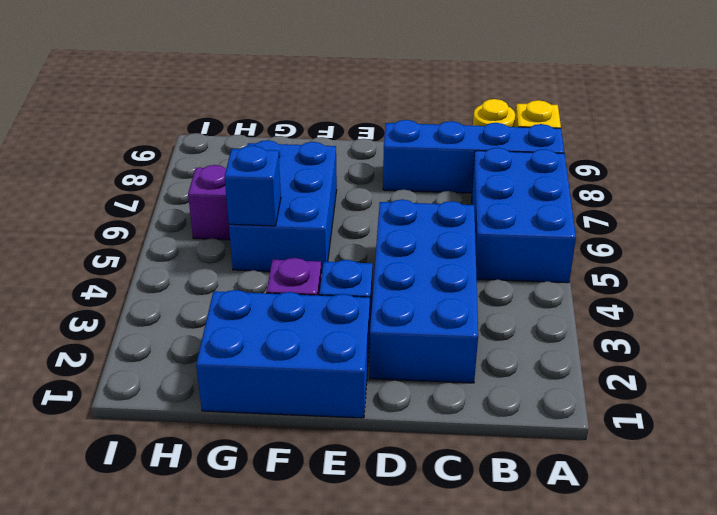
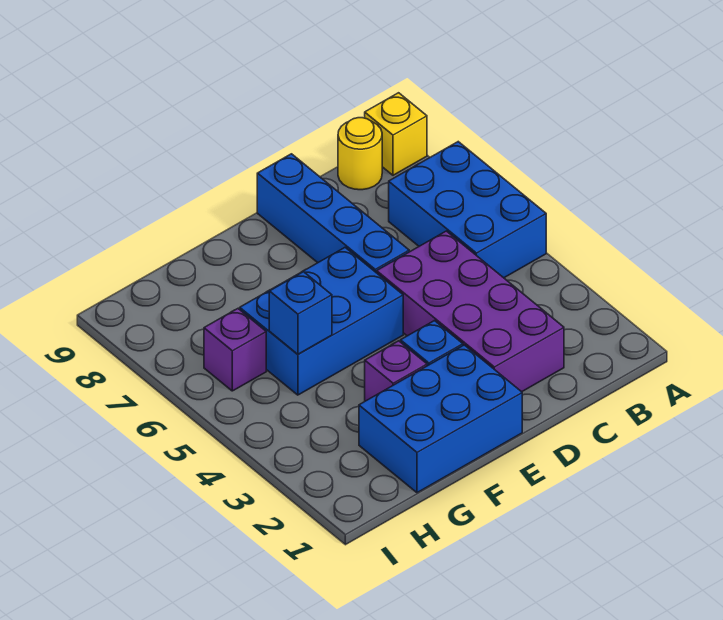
blue 1x4 brick [383,120,564,193] -> blue 1x4 brick turned to [257,154,409,273]
blue 2x4 brick [370,199,478,383] -> purple 2x4 brick [377,231,564,392]
blue 2x3 brick [229,140,337,273] -> blue 2x3 brick turned to [240,248,403,395]

